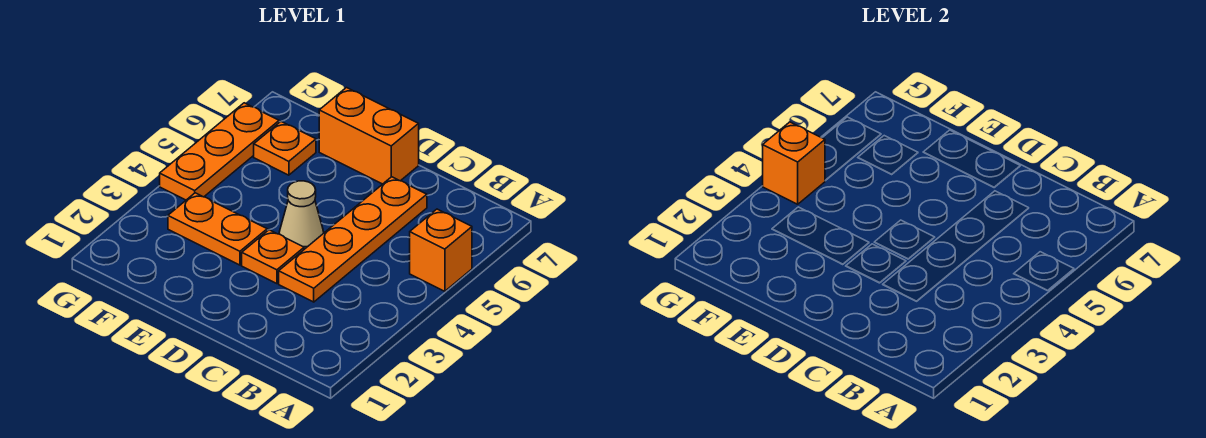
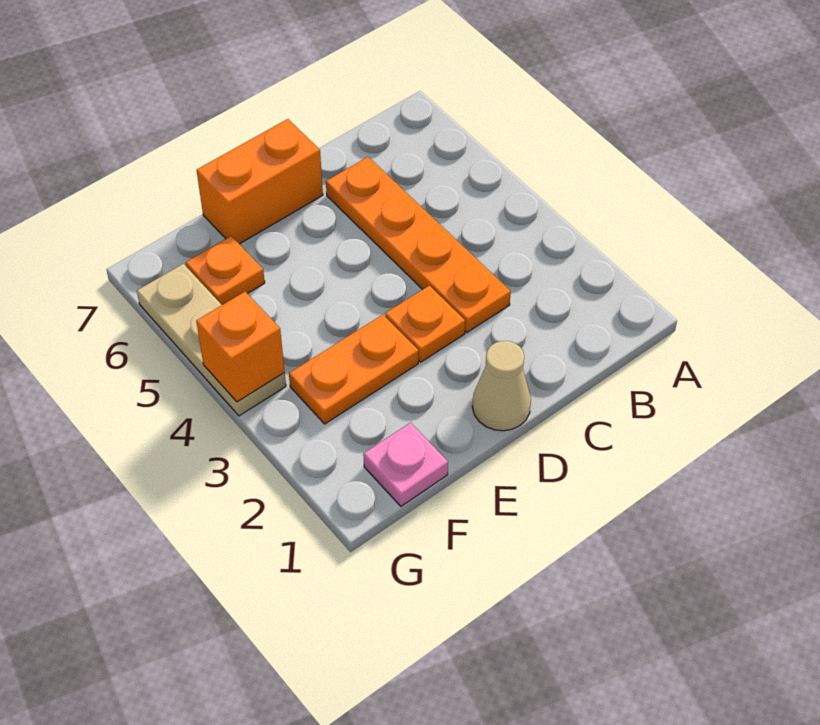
orange 1x1 brick [410,209,472,291] -> none
tan 1x1 cone [279,181,324,249] -> tan 1x1 cone moved to [472,341,531,431]
none -> pink 1x1 plate [363,423,448,506]
orange 1x3 plate [160,103,279,200] -> tan 1x3 plate [137,264,286,416]

